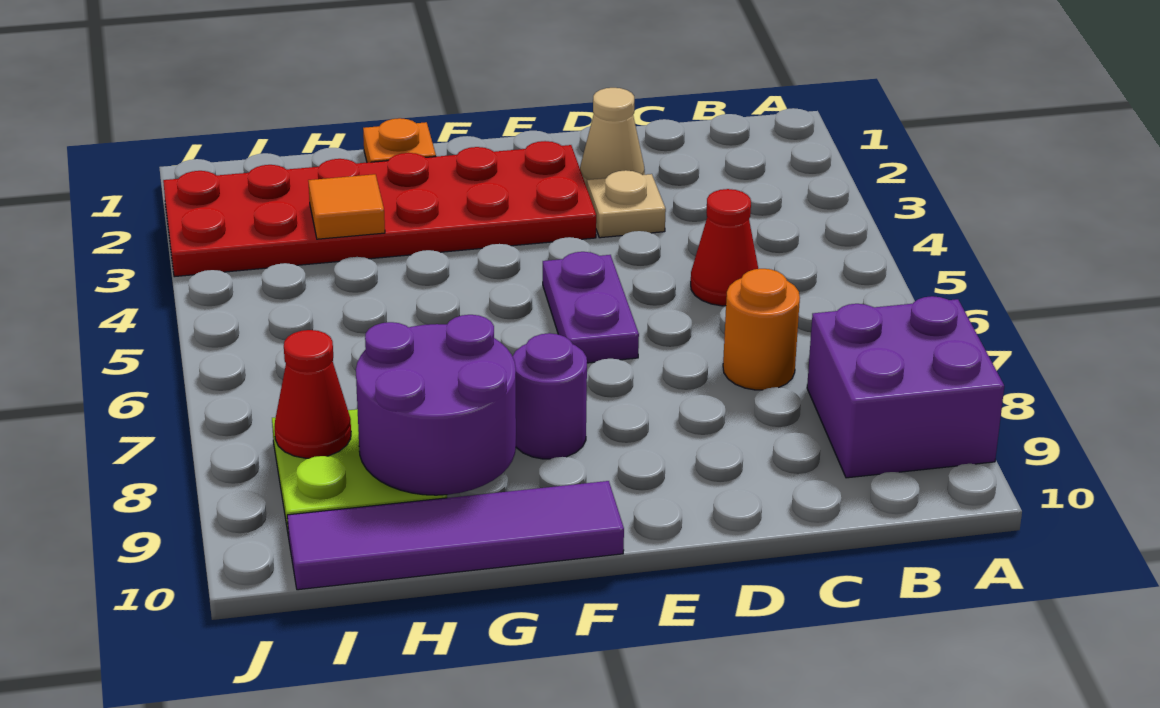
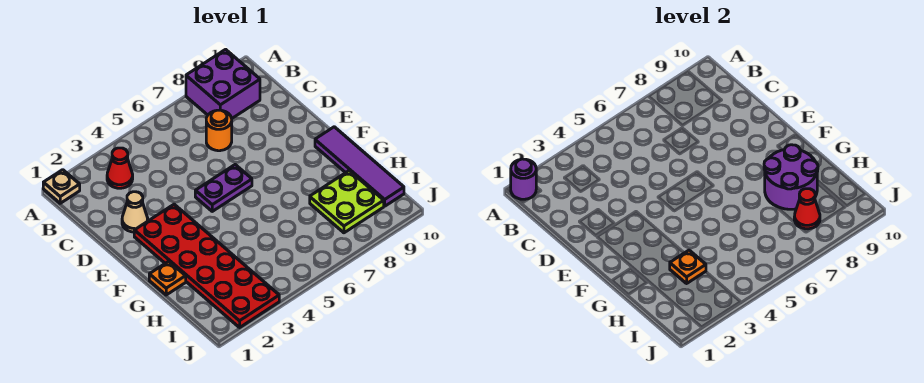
red 1x1 cone [691,189,758,306] -> red 1x1 cone moved to [107,148,133,188]
tan 1x1 plate [587,170,666,238] -> tan 1x1 plate moved to [43,170,80,203]
purple 1x1 round brick [513,333,587,459] -> purple 1x1 round brick moved to [511,159,536,199]
orange 1x1 tile [308,174,385,239] -> orange 1x1 plate [670,250,706,283]

